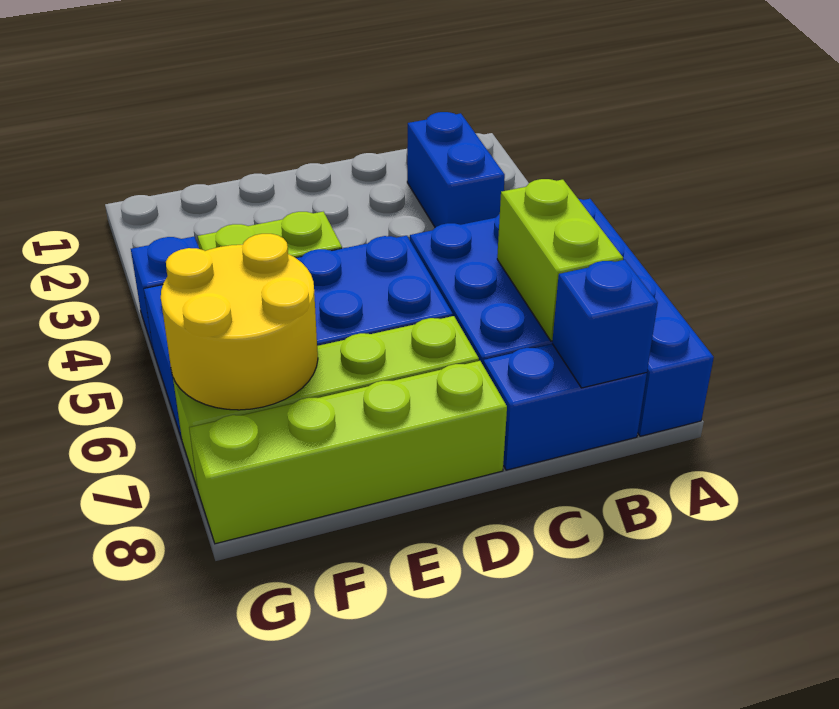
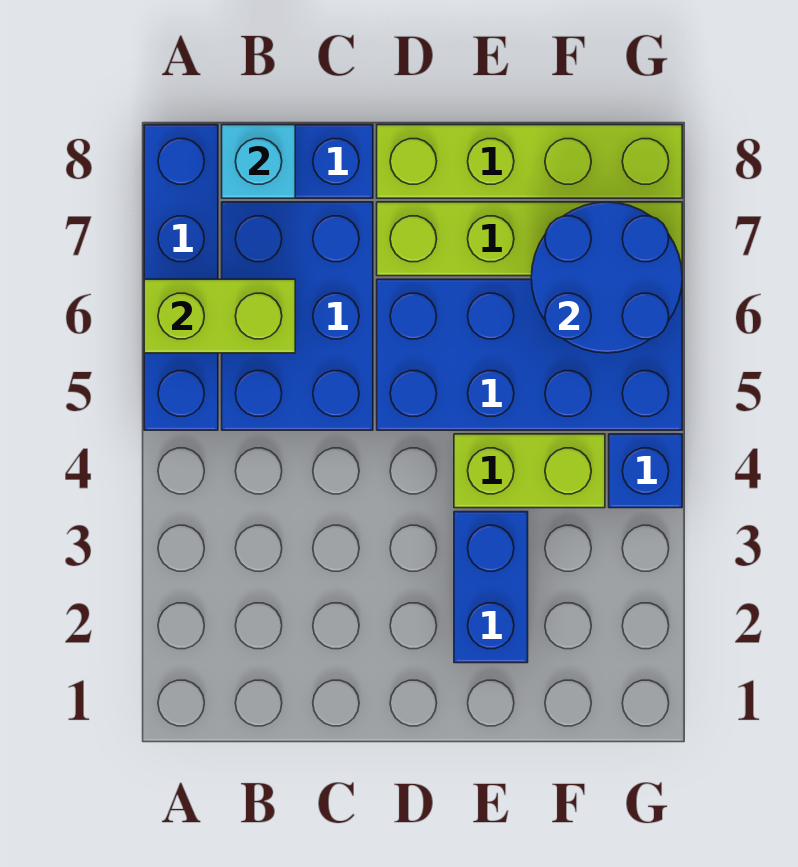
blue 1x2 brick [407,112,505,227] -> blue 1x2 brick moved to [454,512,528,663]
lime 1x2 brick [497,179,623,341] -> lime 1x2 brick turned to [144,279,295,353]
blue 1x1 brick [552,260,658,388] -> cyan 1x1 brick [222,125,295,198]
yellow 2x2 round brick [161,234,318,410] -> blue 2x2 round brick [531,202,682,353]

